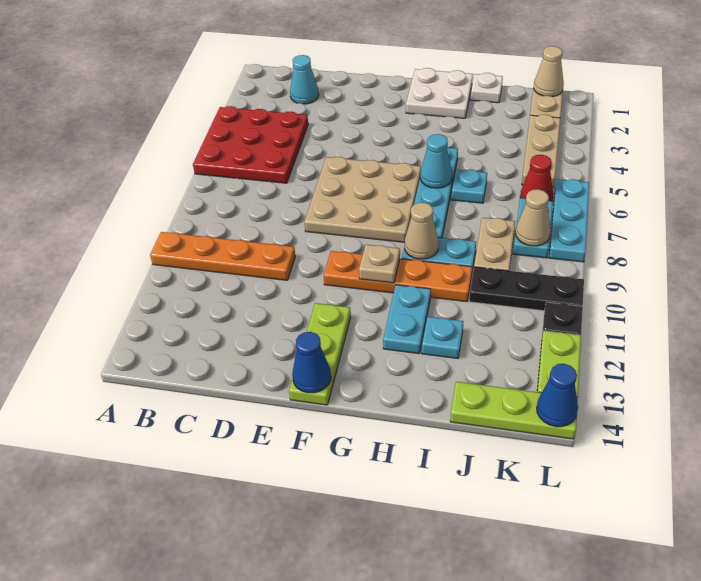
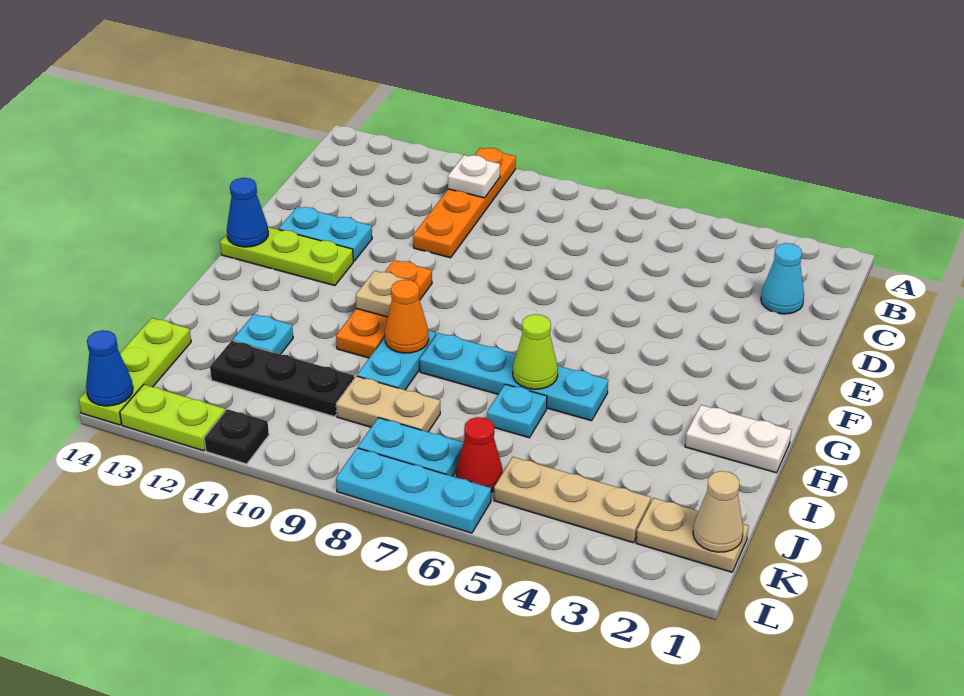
red 3x3 plate [193,106,308,183] -> none
tan 3x3 plate [305,157,421,242] -> none
orange 1x4 plate [324,251,472,302] -> orange 1x3 plate [336,260,432,358]
white 2x2 plate [406,68,473,118] -> white 1x2 plate [685,405,791,473]
cyan 1x1 cone [420,134,452,188] -> lime 1x1 cone [513,314,558,389]
tan 1x1 cone [405,203,439,259] -> orange 1x1 cone [385,280,429,353]
cyan 1x2 plate [383,285,431,354] -> cyan 1x2 plate moved to [279,206,372,261]
white 1x1 plate [471,73,503,103] -> white 1x1 plate moved to [448,155,500,198]
black 1x3 plate [469,267,584,311] -> black 1x3 plate turned to [210,341,354,417]
tan 1x1 cone [516,189,551,246] -> none

